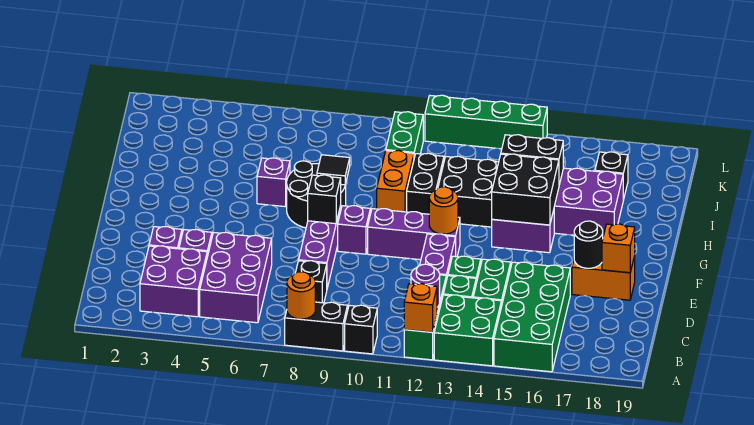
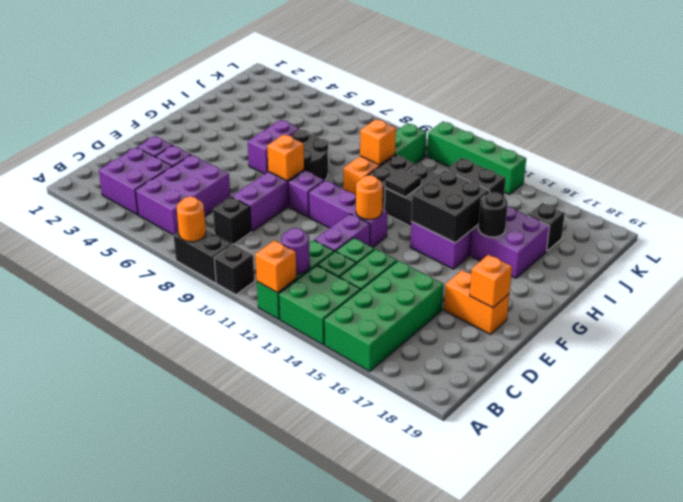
black 1x1 round brick [574,221,603,268] -> black 1x1 round brick moved to [478,192,508,237]
black 1x1 brick [308,175,341,224] -> orange 1x1 brick [267,134,304,181]
purple 1x1 brick [257,158,290,206] -> purple 1x2 brick [248,120,299,174]
black 1x1 tile [317,155,350,185] -> black 1x1 tile moved to [385,168,421,197]
none -> orange 1x1 brick [360,119,396,165]

